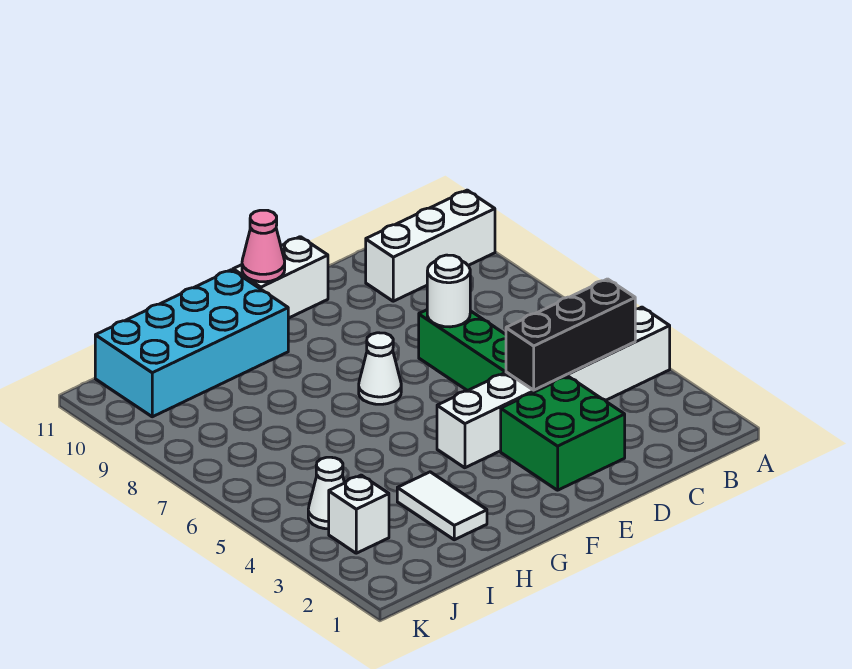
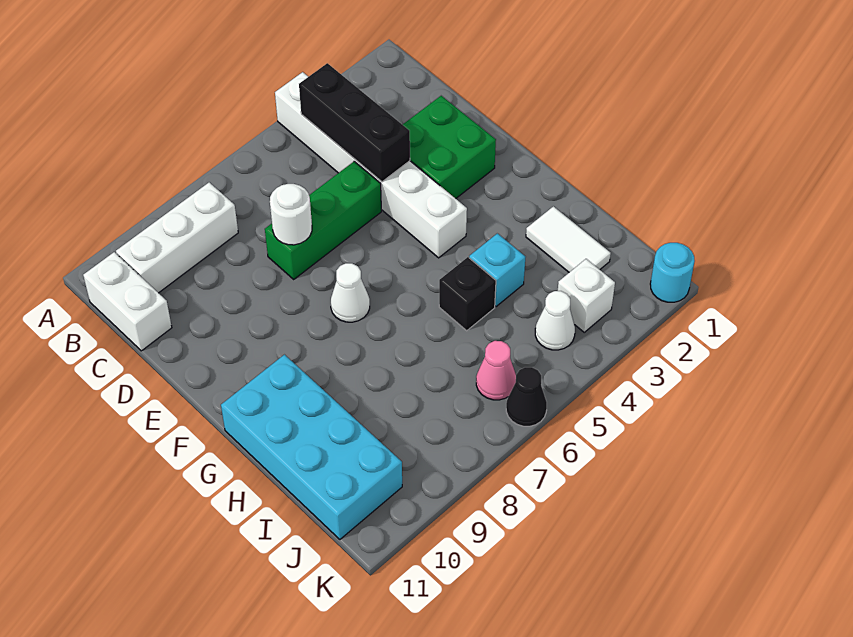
white 1x3 brick [366,190,495,301] -> white 1x3 brick turned to [116,182,238,293]
white 1x2 brick [233,237,328,318] -> white 1x2 brick moved to [83,252,172,351]
pink 1x1 cone [242,210,285,282] -> pink 1x1 cone moved to [476,341,516,400]
white 1x2 tile [397,472,487,540] -> white 1x2 tile turned to [526,206,611,272]
none -> cyan 1x1 brick [469,233,525,307]
none -> black 1x1 brick [439,257,496,331]
none -> cyan 1x1 round brick [650,243,695,302]
none -> black 1x1 cone [506,367,547,426]

